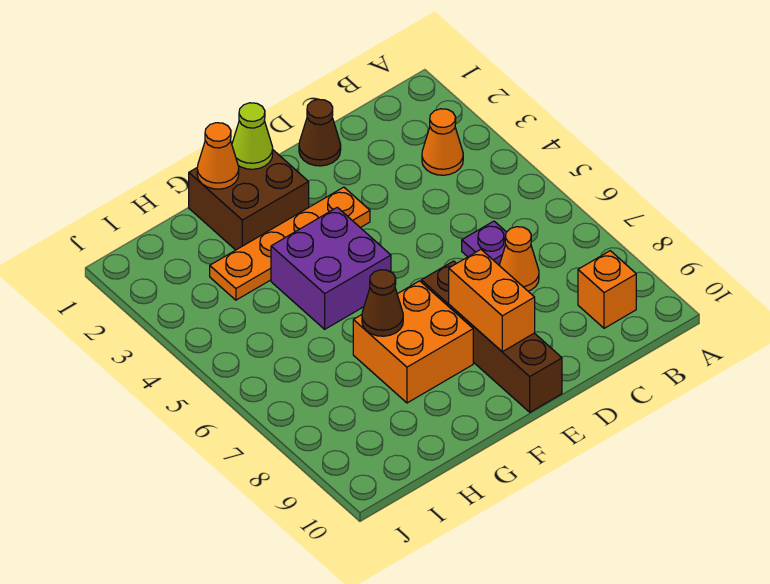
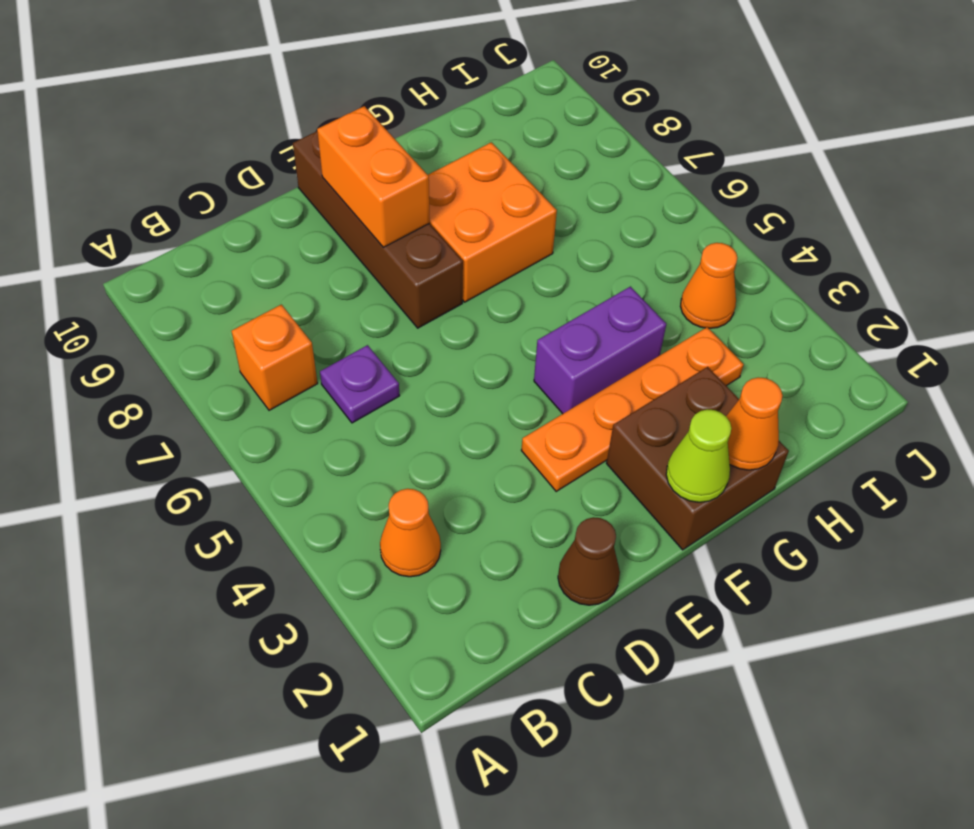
orange 1x1 brick [578,251,636,328] -> orange 1x1 brick moved to [232,305,318,410]
orange 1x1 cone [499,227,539,291] -> orange 1x1 cone moved to [680,243,737,328]
purple 2x2 brick [271,207,391,329] -> purple 1x2 brick [534,287,666,414]
brown 1x1 cone [362,270,403,336] -> none

